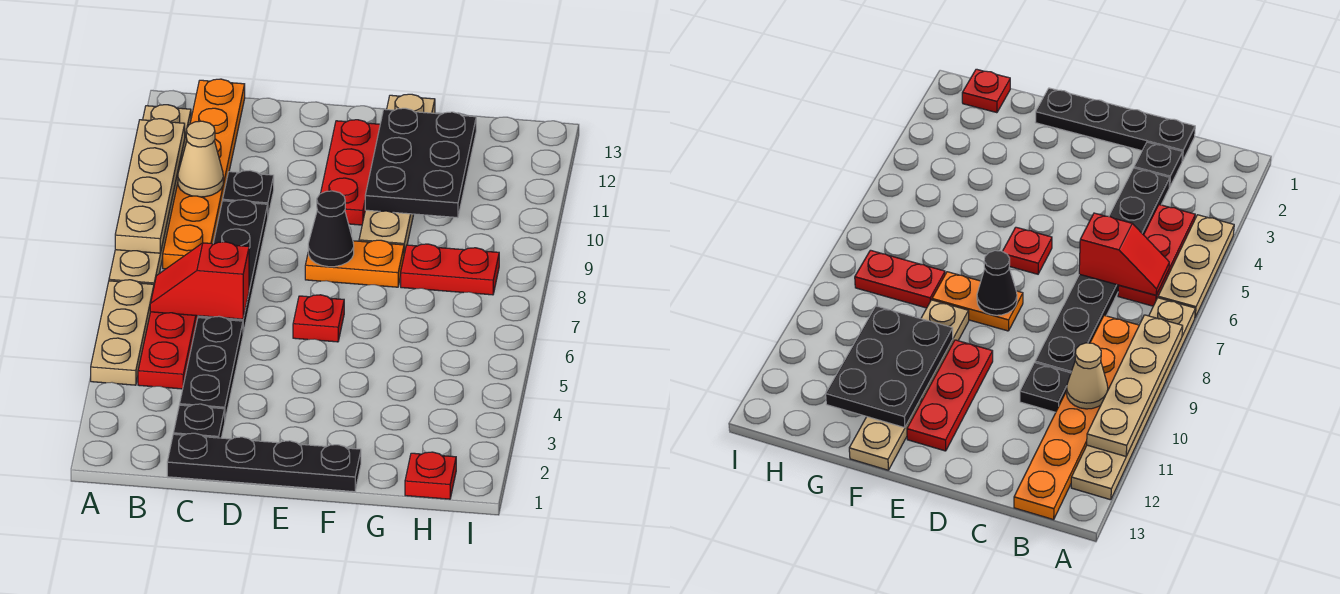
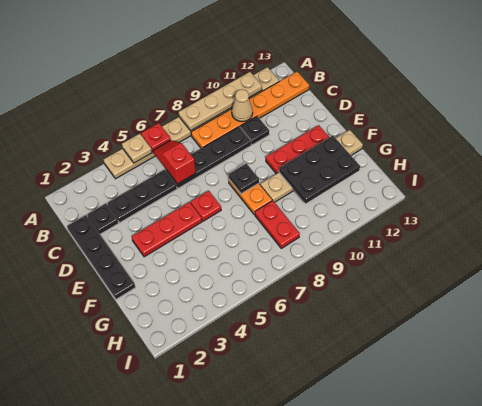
none -> tan 1x1 plate [122,134,152,163]
red 1x3 plate [138,312,198,389] -> red 1x3 plate moved to [132,202,202,257]
black 1x1 cone [308,191,354,267] -> black 1x1 plate [229,164,259,194]
red 1x1 plate [405,452,456,499] -> red 1x1 plate moved to [141,123,171,152]

